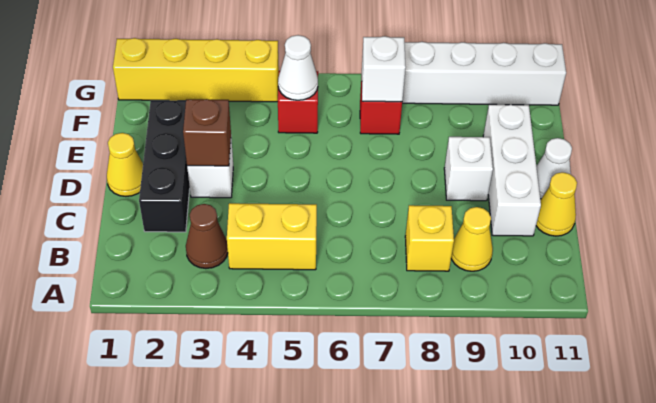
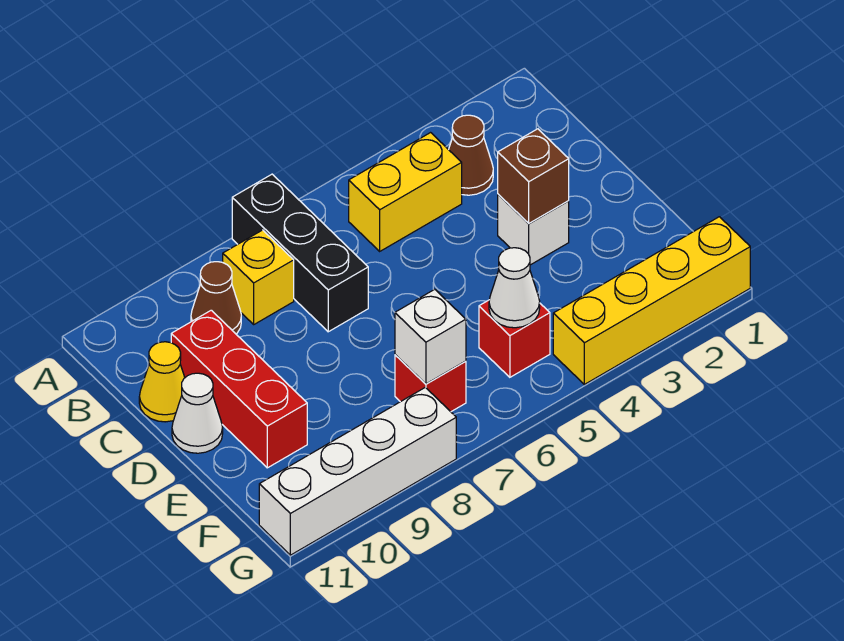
yellow 1x1 cone [451,207,493,271] -> brown 1x1 cone [191,262,241,334]
black 1x3 brick [139,100,190,232] -> black 1x3 brick moved to [232,174,368,332]
white 1x3 brick [483,105,541,236] -> red 1x3 brick [171,310,307,468]
yellow 1x1 cone [107,133,143,196] -> none
white 1x1 brick [444,137,493,201] -> none

